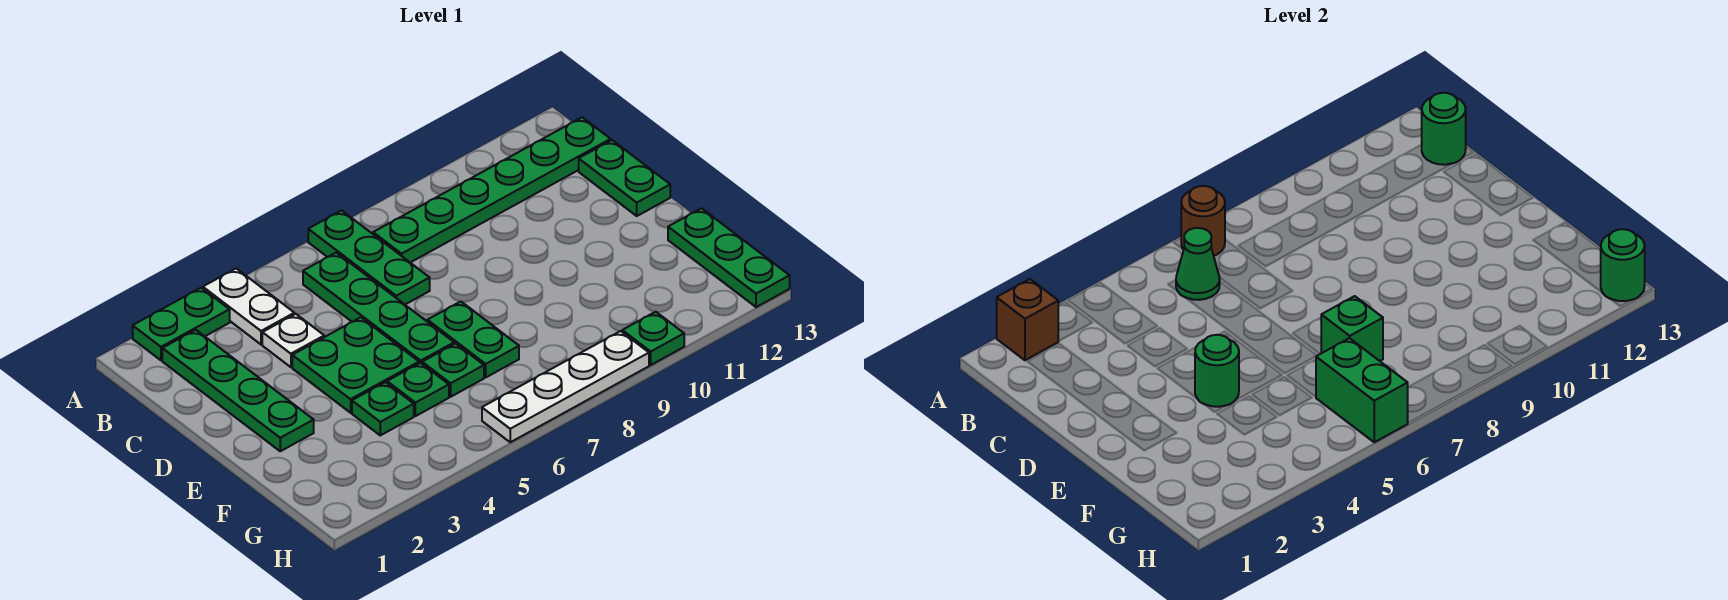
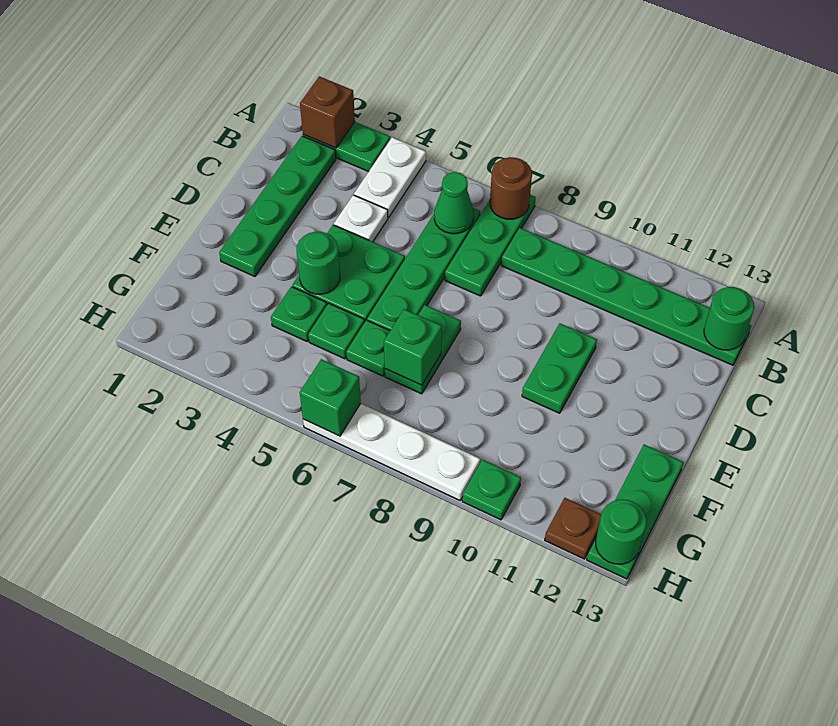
green 1x2 plate [579,140,670,216] -> green 1x2 plate moved to [522,324,597,413]
green 1x2 brick [1316,338,1408,442] -> green 1x1 brick [300,359,361,436]
none -> brown 1x1 plate [545,498,601,559]

